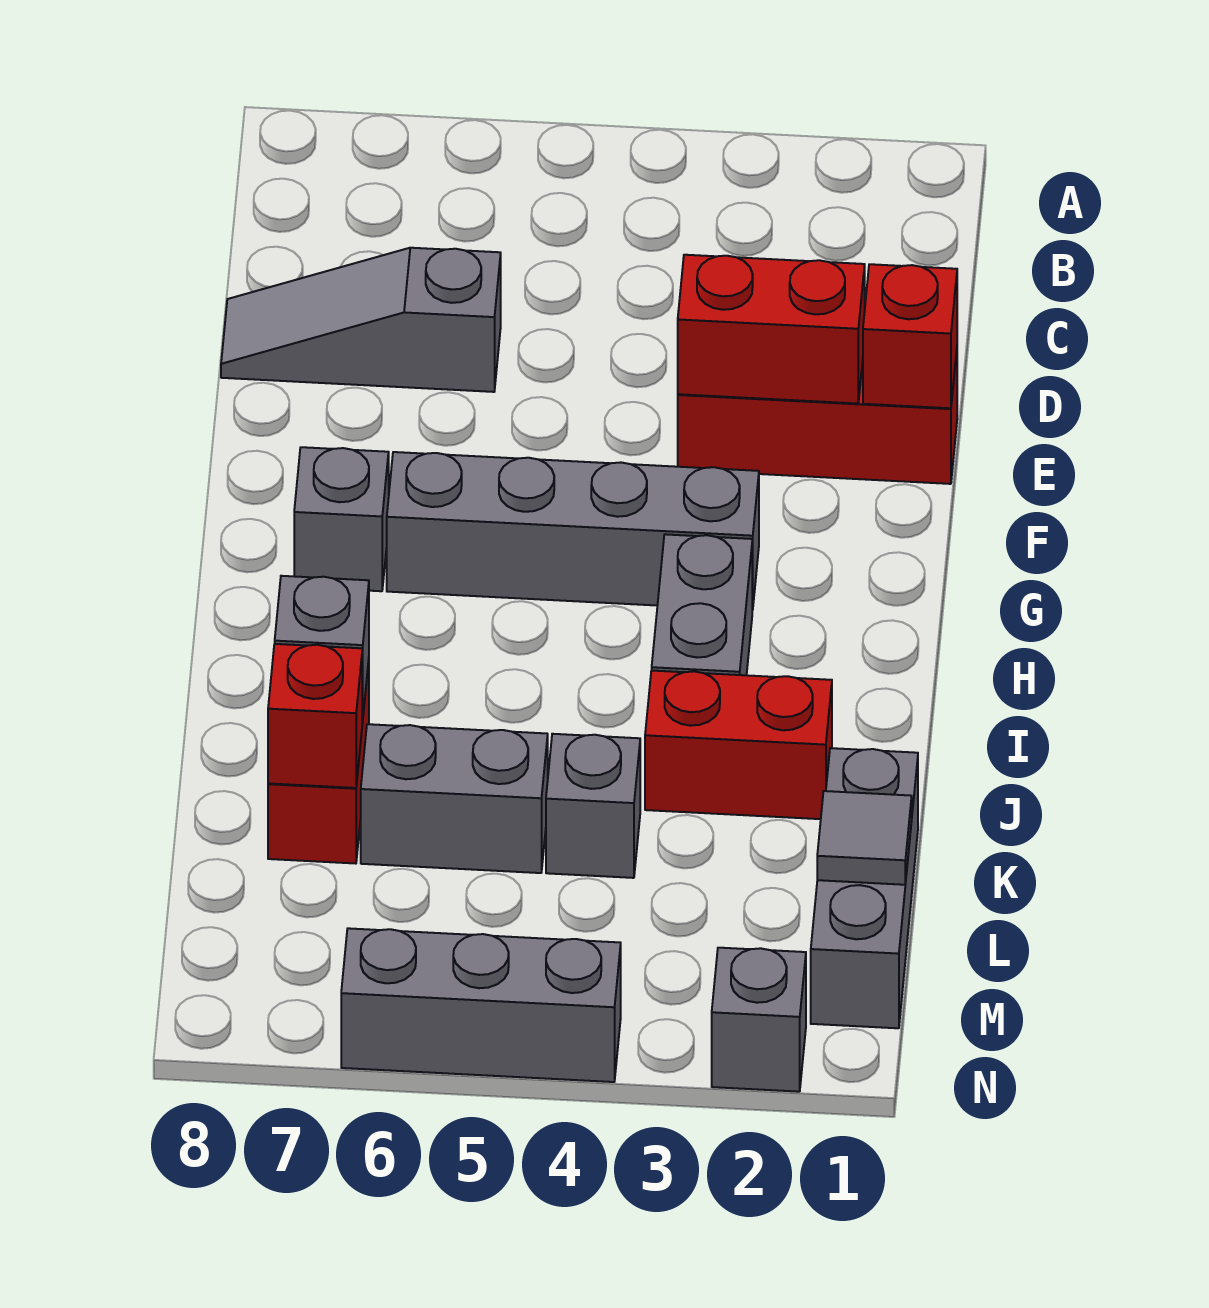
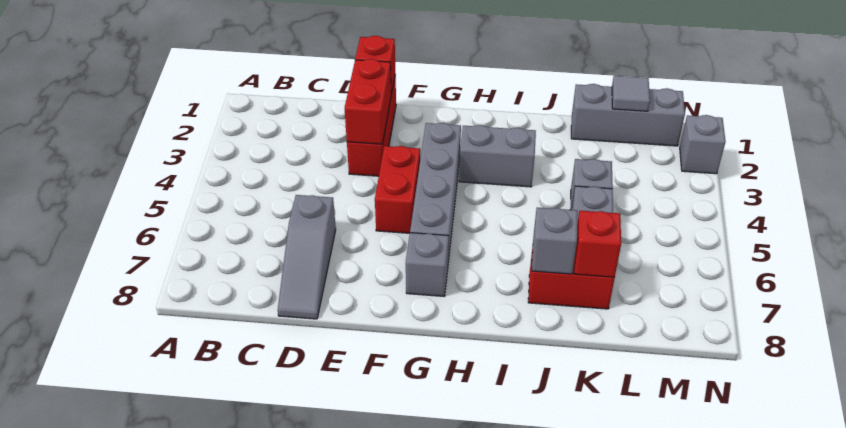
red 1x2 brick [645,671,832,819] -> red 1x2 brick moved to [375,146,420,233]
grey 1x3 brick [341,928,621,1082] -> none

